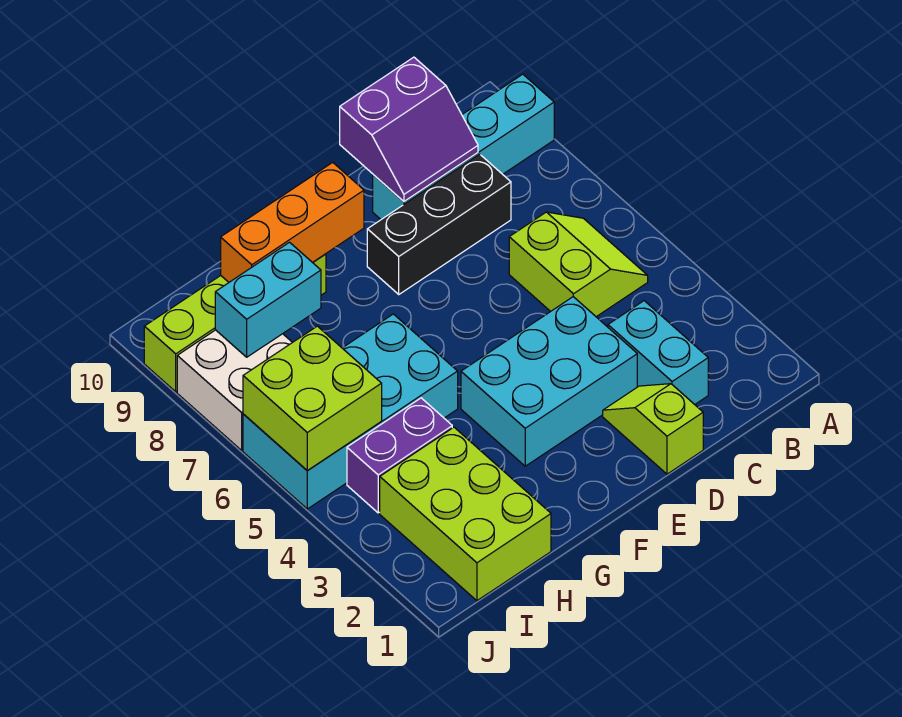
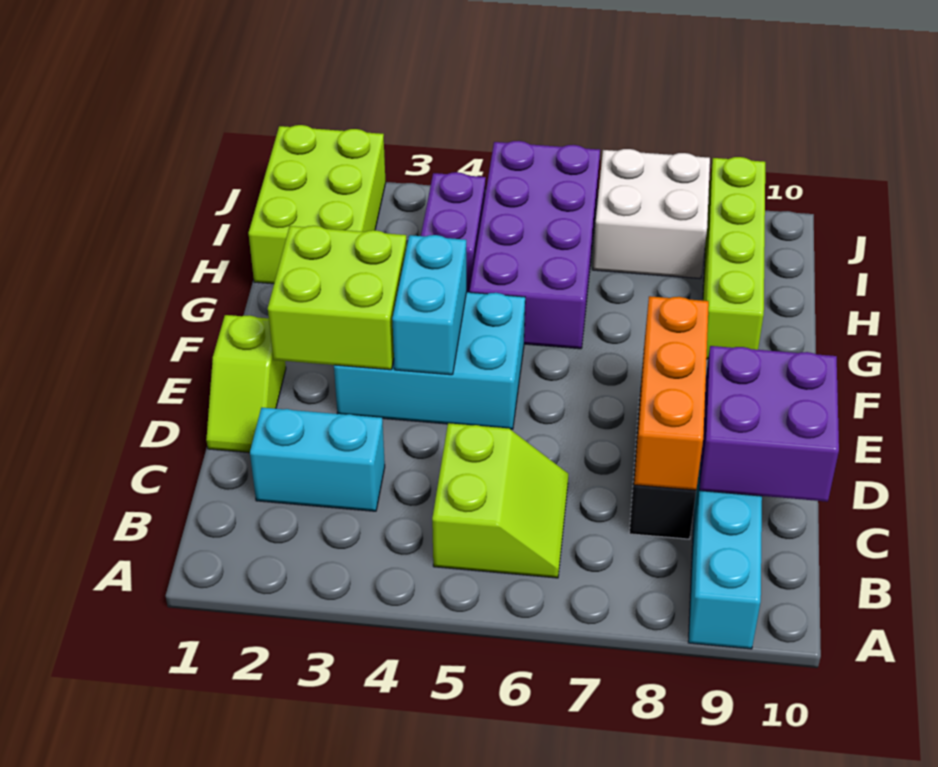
lime 2x2 slope [509,212,648,317] -> lime 2x2 slope turned to [432,423,568,578]
purple 2x2 slope [340,57,478,201] -> purple 2x2 brick [699,346,839,502]
lime 1x2 slope [603,384,703,474] -> lime 1x2 slope turned to [206,315,286,453]
cyan 2x3 brick [461,297,637,466] -> cyan 2x3 brick turned to [334,292,525,429]
orange 1x3 brick [221,162,364,282] -> orange 1x3 brick moved to [634,296,709,490]
cyan 2x4 brick [243,314,458,509] -> purple 2x4 brick [470,141,600,349]
lime 2x3 brick [380,427,551,601] -> lime 2x3 brick turned to [248,125,386,284]
cyan 1x2 brick [215,242,321,357] -> cyan 1x2 brick moved to [392,235,466,375]
lime 2x2 brick [243,326,382,471] -> lime 2x2 brick moved to [268,226,407,370]

